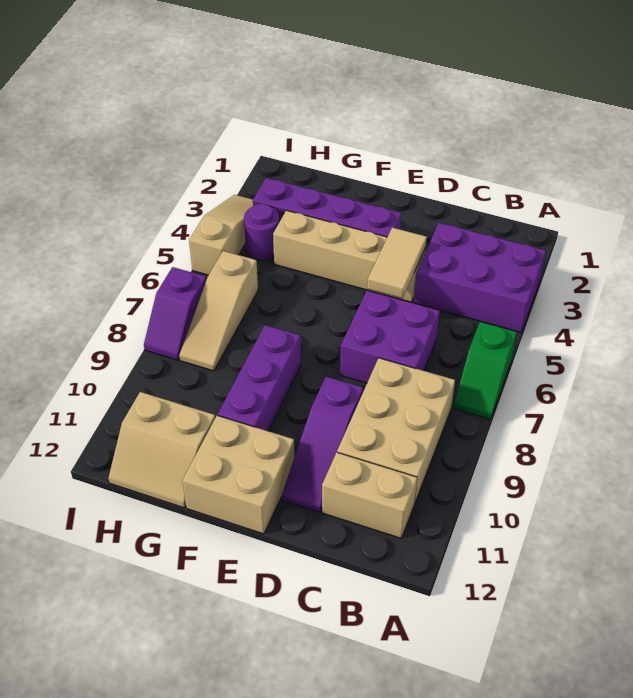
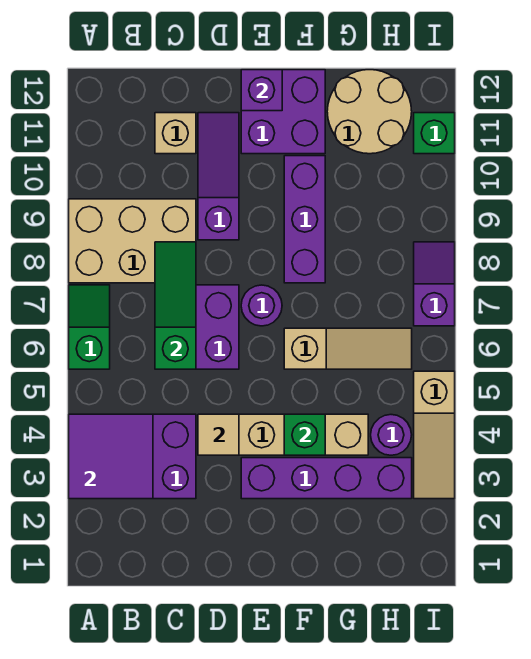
none -> purple 2x2 tile [69,414,153,499]
tan 2x3 brick [337,358,455,504] -> tan 2x3 brick turned to [69,199,196,283]
tan 1x2 brick [322,453,417,538] -> tan 1x1 brick [155,113,196,154]
none -> green 1x3 slope [155,242,196,369]
tan 1x2 tile [367,228,427,298] -> tan 1x1 tile [198,414,239,455]
none -> purple 1x1 round brick [241,285,282,326]
tan 2x2 brick [182,416,294,534] -> purple 2x2 brick [241,70,325,154]
none -> purple 1x1 brick [241,70,282,111]
none -> green 1x1 brick [284,414,325,455]
tan 2x2 slope [109,392,215,508] -> tan 2x2 round brick [327,70,412,154]
tan 1x3 slope [179,251,258,371] -> tan 1x3 slope turned to [284,328,412,369]
none -> green 1x1 brick [414,113,455,154]

